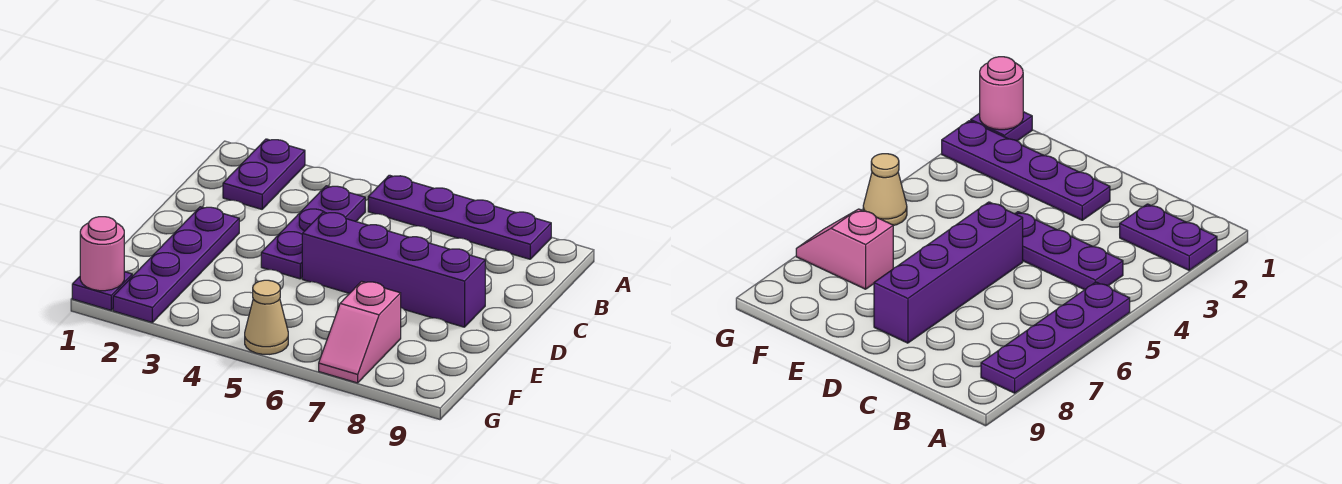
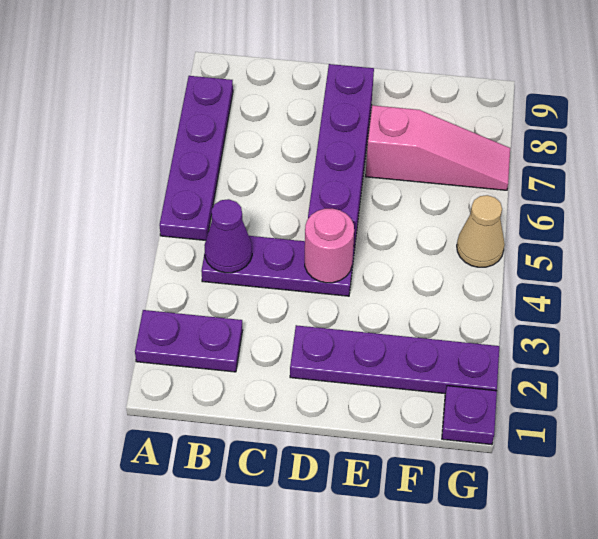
none -> purple 1x1 cone [204,199,252,273]
pink 1x2 slope [319,281,401,383] -> pink 1x3 slope [365,105,510,190]
pink 1x1 round brick [80,217,125,291] -> pink 1x1 round brick moved to [305,209,354,283]

